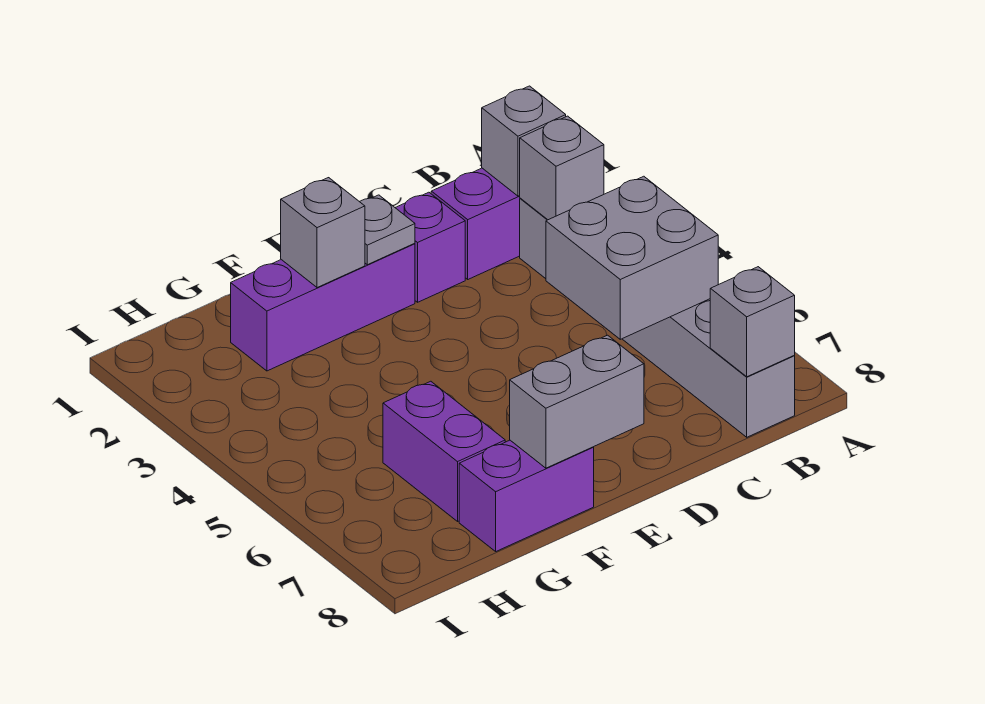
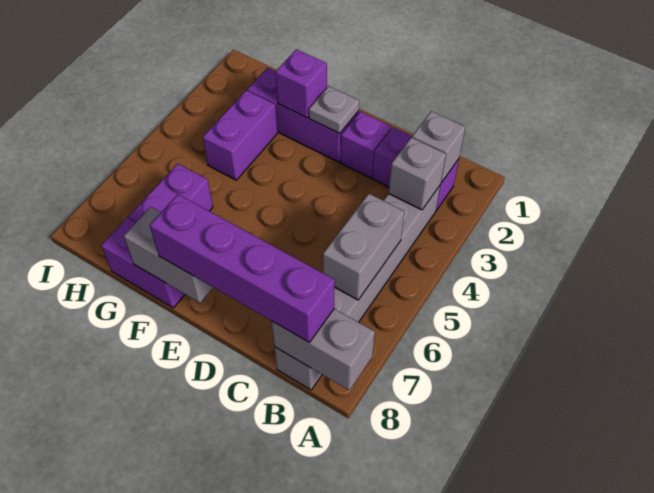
grey 2x2 brick [546,176,718,339] -> grey 1x2 brick [323,194,404,300]
grey 1x1 brick [710,267,795,377] -> grey 1x2 brick [272,309,375,390]
none -> purple 1x4 brick [150,194,335,342]
grey 1x1 brick [281,178,365,288] -> purple 1x1 brick [276,49,327,118]
none -> purple 1x2 brick [203,90,277,180]

